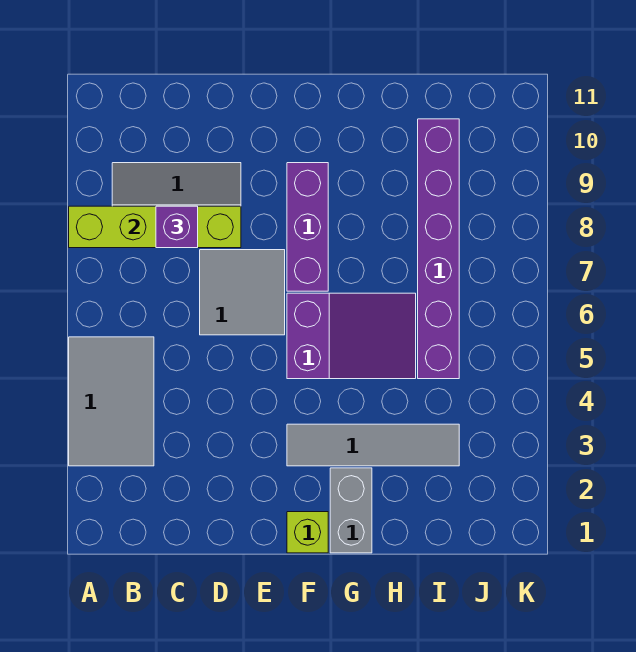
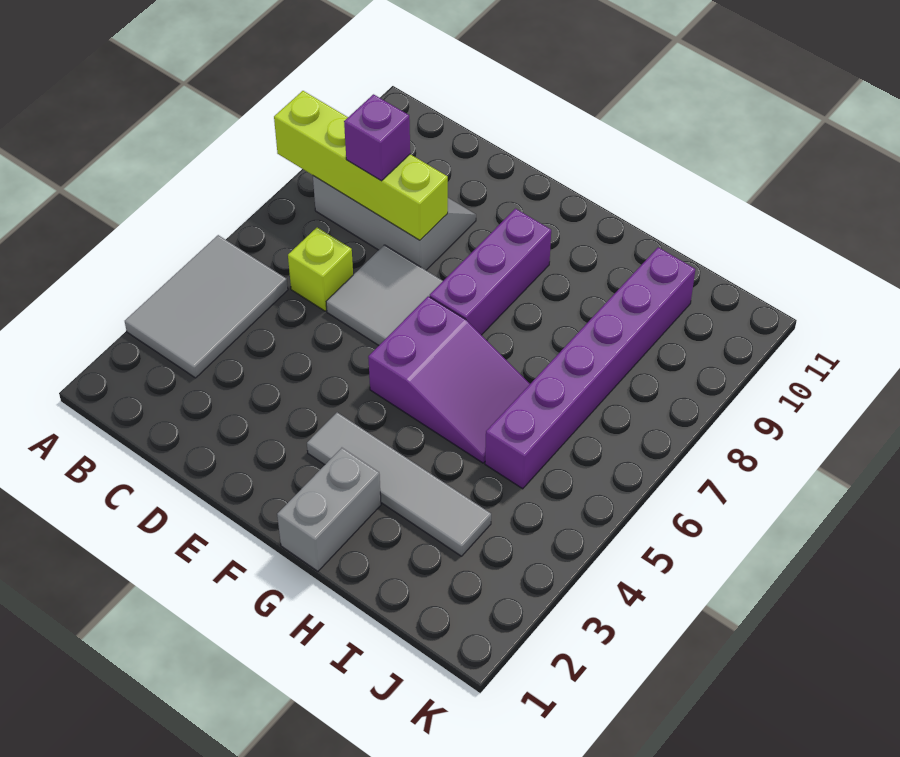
lime 1x1 brick [287,512,328,553] -> lime 1x1 brick moved to [288,227,353,311]

